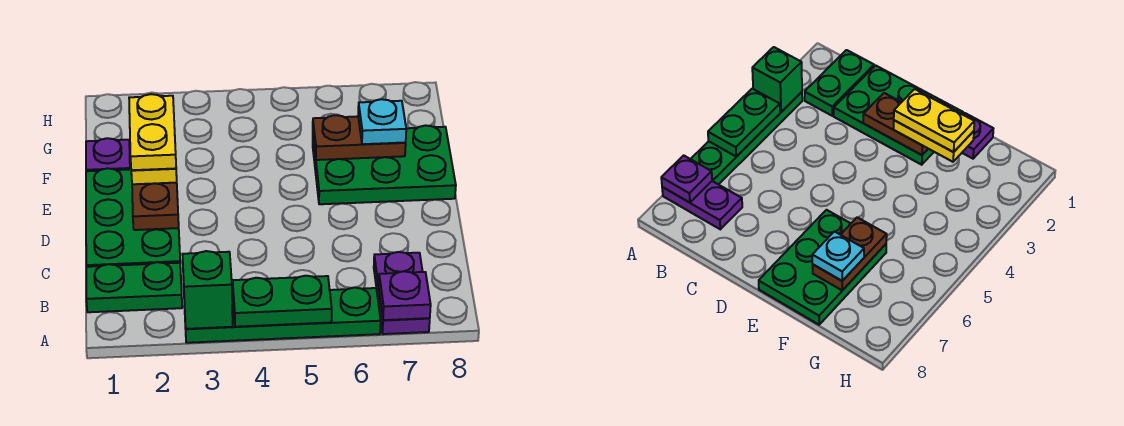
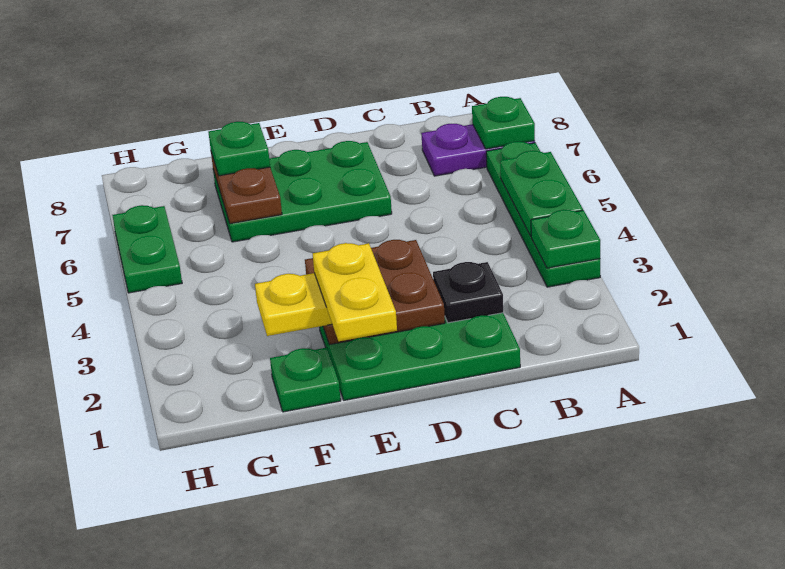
green 1x1 brick [182,251,233,329] -> green 1x1 plate [531,210,600,268]
purple 1x1 plate [379,271,431,320] -> green 1x1 plate [472,97,535,149]
green 1x2 plate [86,262,182,312] -> green 1x2 plate moved to [112,205,182,293]
none -> black 1x1 plate [433,262,503,323]
brown 1x2 plate [132,183,179,230] -> brown 2x2 plate [305,240,445,345]
yellow 1x2 plate [129,94,176,170] -> yellow 1x2 plate turned to [313,243,397,341]
green 2x3 plate [313,125,456,204] -> green 2x3 plate turned to [213,141,392,242]
purple 1x1 plate [86,138,130,171] -> green 1x1 plate [270,348,341,412]
cyan 1x1 plate [358,99,406,144] -> green 1x1 plate [209,122,270,176]

